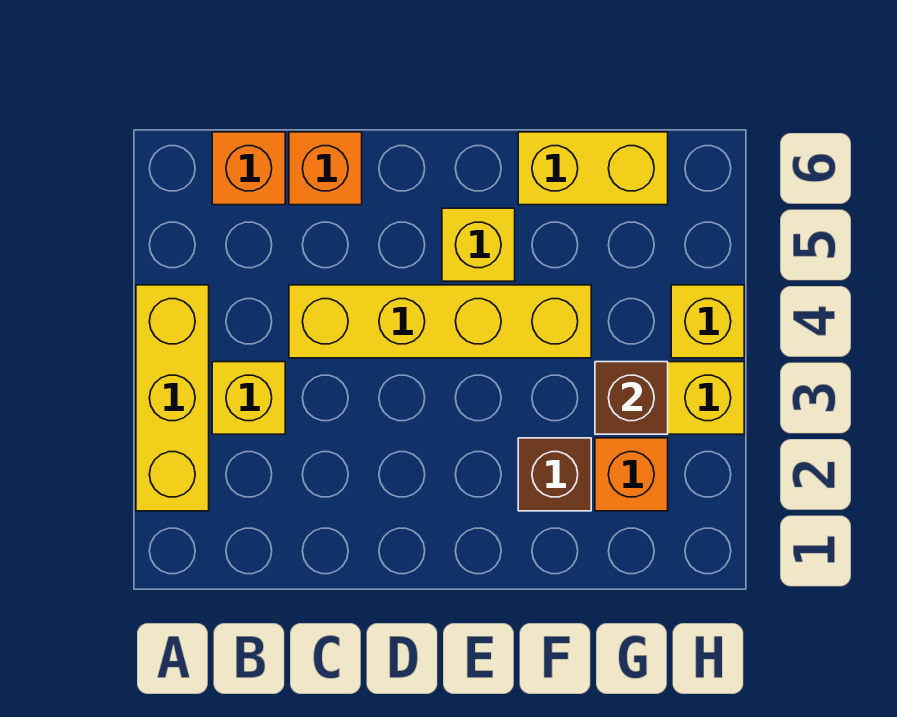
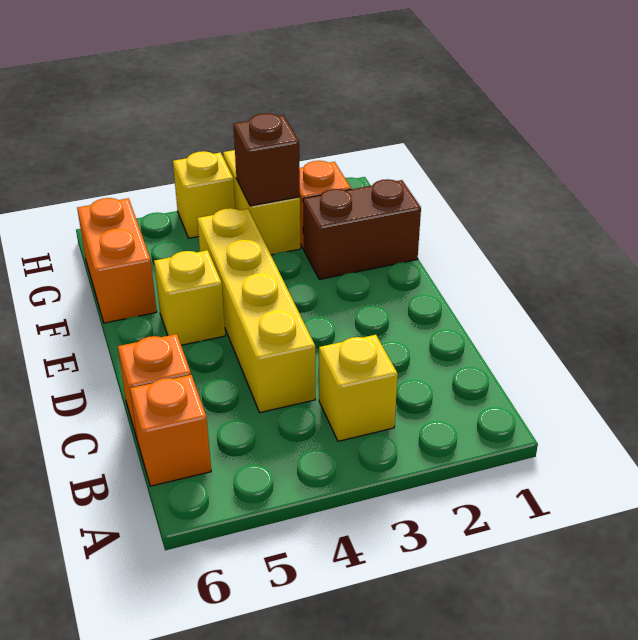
yellow 1x3 brick [136,285,209,511] -> none
brown 1x1 brick [518,438,591,511] -> brown 1x2 brick [303,179,421,279]
yellow 1x2 brick [518,132,668,205] -> orange 1x2 brick [77,198,157,323]

